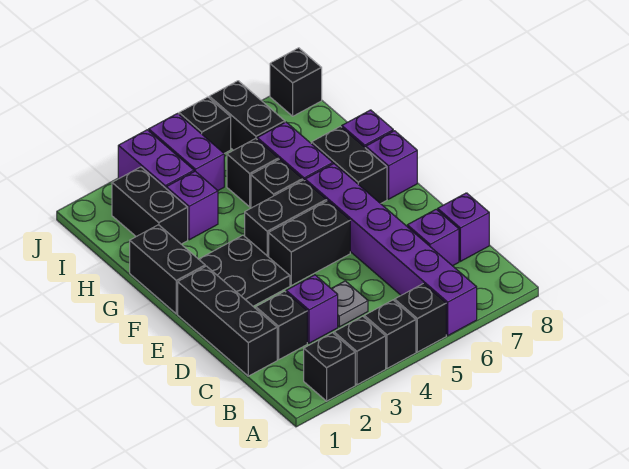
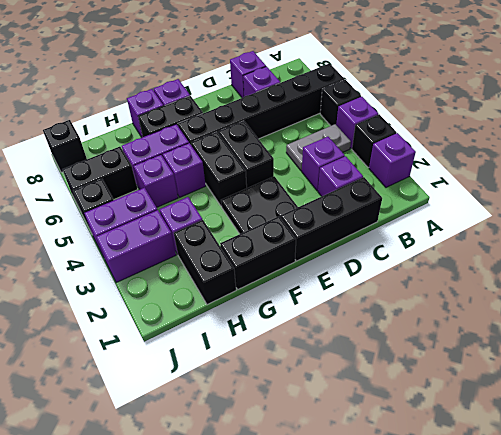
black 1x1 brick [304,333,355,401] -> purple 1x1 brick [369,133,416,187]
black 1x1 brick [364,300,416,368] -> purple 1x1 brick [336,97,378,149]
purple 1x6 brick [305,164,477,335] -> black 1x6 brick [178,63,344,144]
black 1x1 brick [256,291,307,360] -> purple 1x1 brick [318,156,363,196]
grey 1x1 plate [331,281,368,327] -> grey 1x2 plate [286,124,351,171]
black 1x1 brick [251,159,303,208] -> purple 1x1 brick [163,143,206,197]
black 1x2 brick [112,167,188,244] -> black 1x2 brick turned to [174,220,236,305]
black 1x1 brick [227,138,279,207] -> purple 1x1 brick [134,155,178,207]

